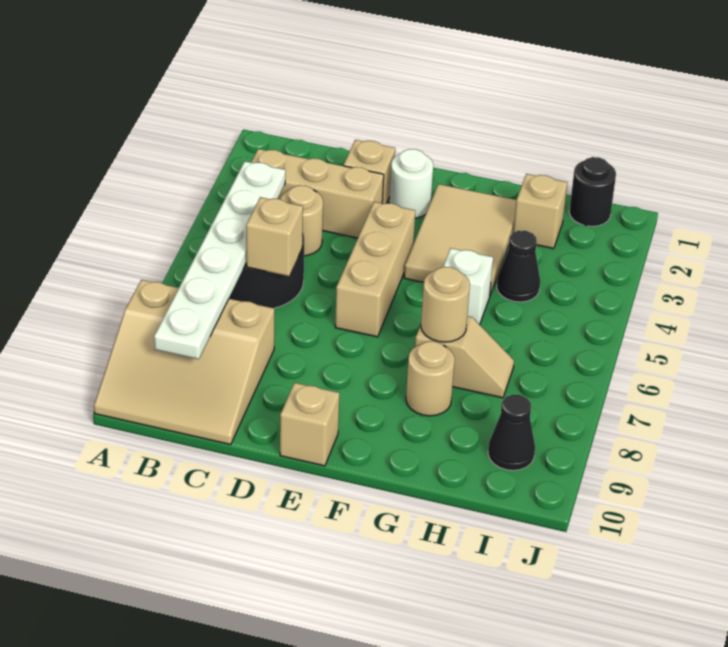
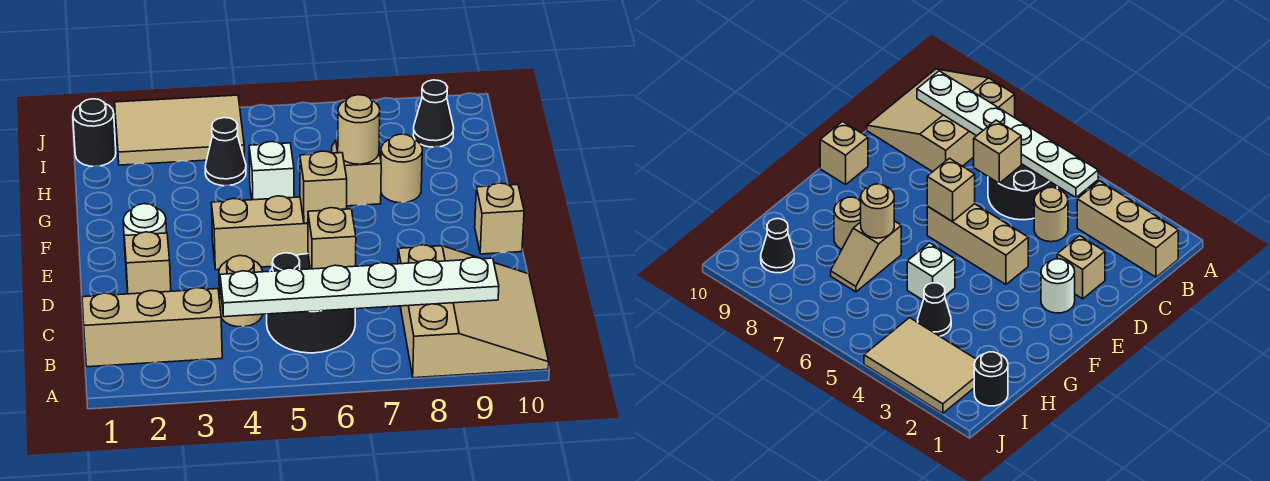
tan 1x3 brick [251,149,384,238] -> tan 1x3 brick turned to [82,288,222,367]
tan 2x3 tile [404,184,517,295] -> tan 2x3 tile moved to [115,95,244,165]
tan 1x1 brick [513,174,567,249] -> tan 1x1 brick moved to [300,151,347,223]

